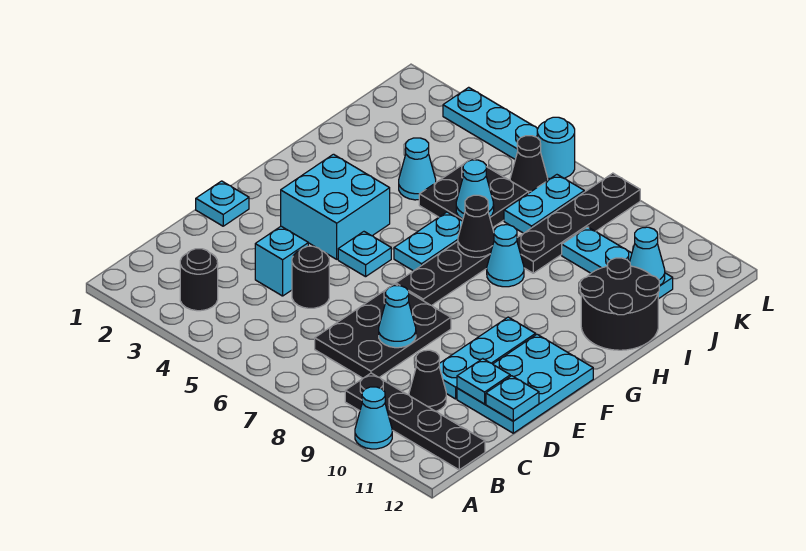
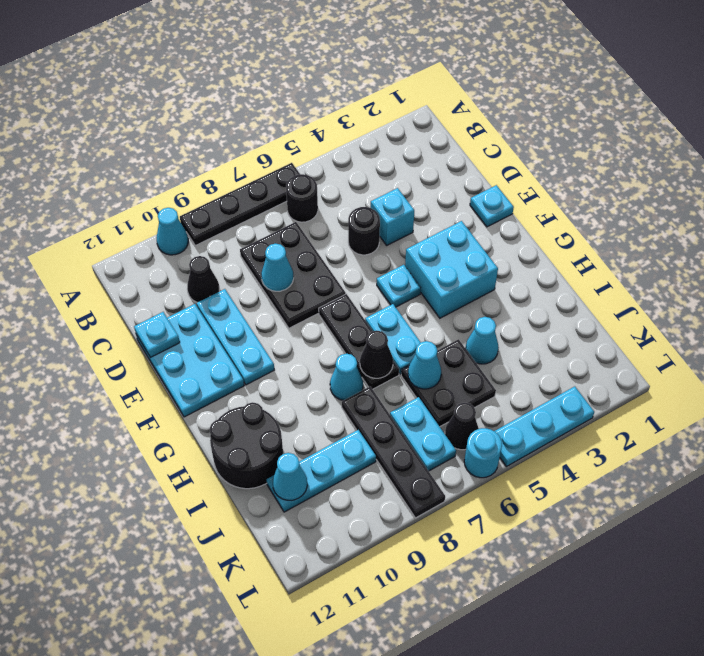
black 1x1 round brick [180,249,218,311] -> black 1x1 round brick moved to [286,174,318,222]
black 1x4 plate [345,373,485,470] -> black 1x4 plate moved to [180,163,300,245]
cyan 1x1 plate [457,359,510,404] -> none

